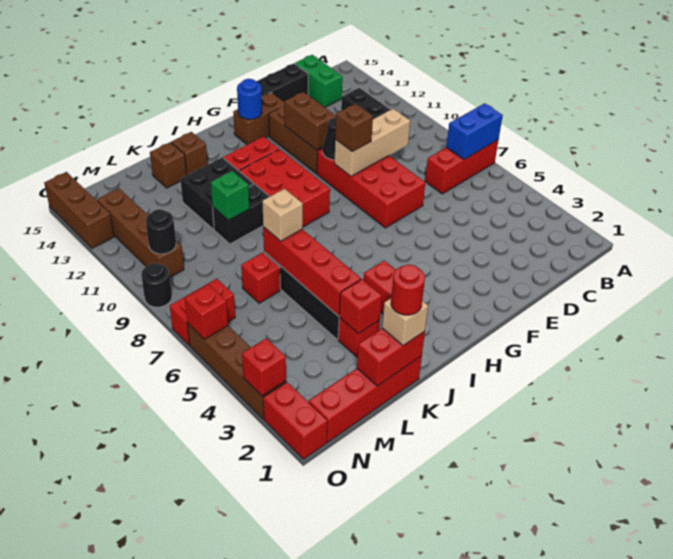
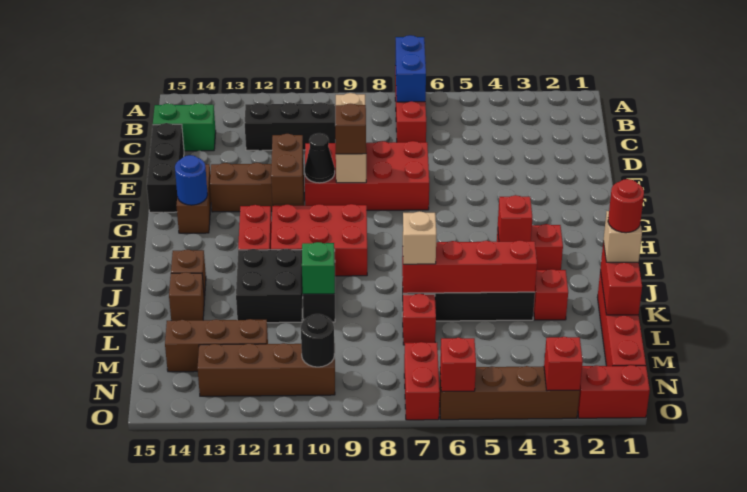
brown 1x2 brick [284,92,336,150] -> brown 1x2 brick turned to [271,134,303,205]
red 1x1 brick [339,279,382,334] -> red 1x1 brick moved to [498,195,532,242]
black 1x1 round brick [141,263,172,307] -> none
brown 1x3 brick [44,172,114,248] -> brown 1x3 brick moved to [165,319,268,372]

